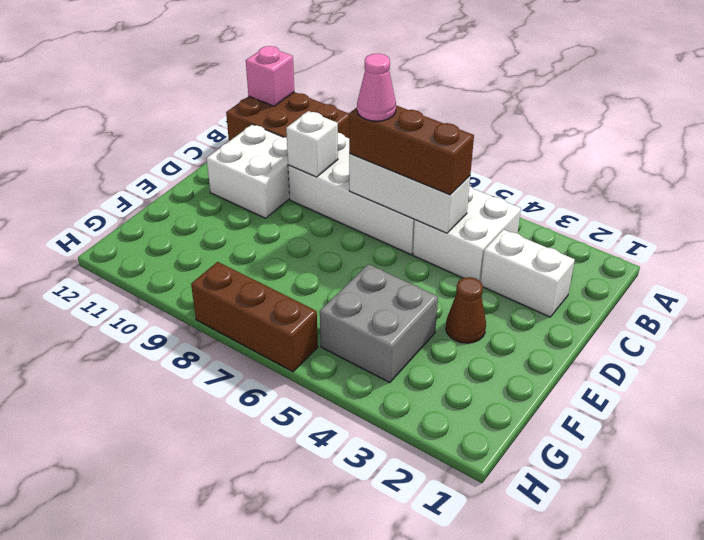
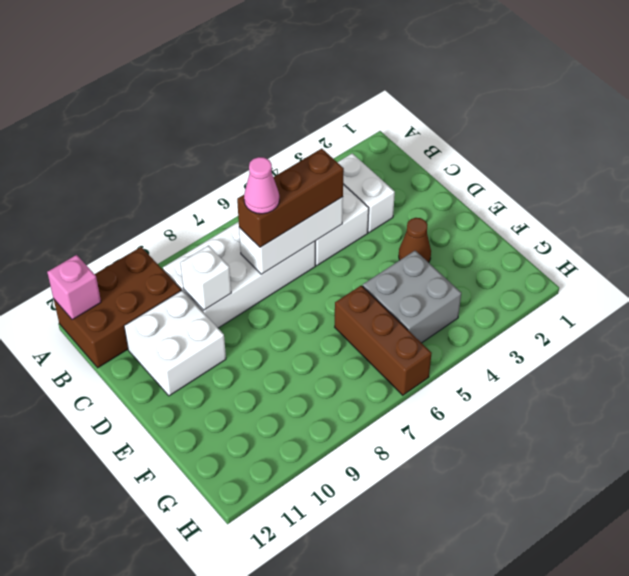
white 1x2 brick [481,229,575,317] -> white 1x2 brick turned to [337,153,395,233]
brown 1x3 brick [191,262,318,372] -> brown 1x3 brick turned to [335,285,432,395]

